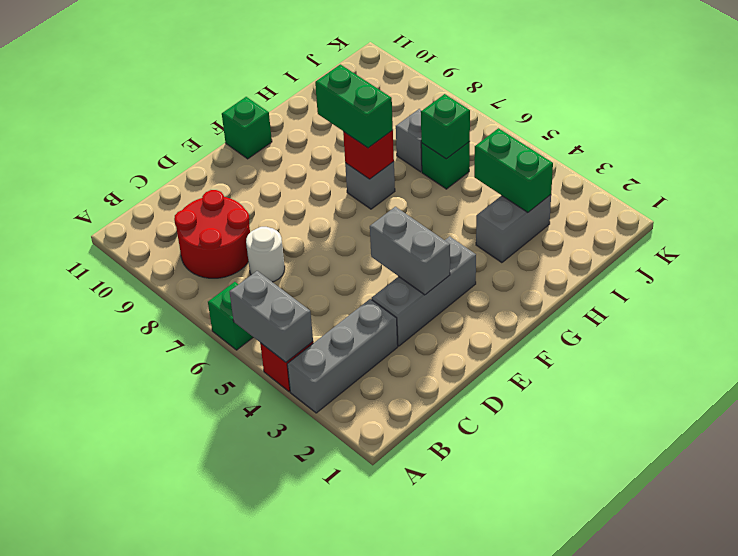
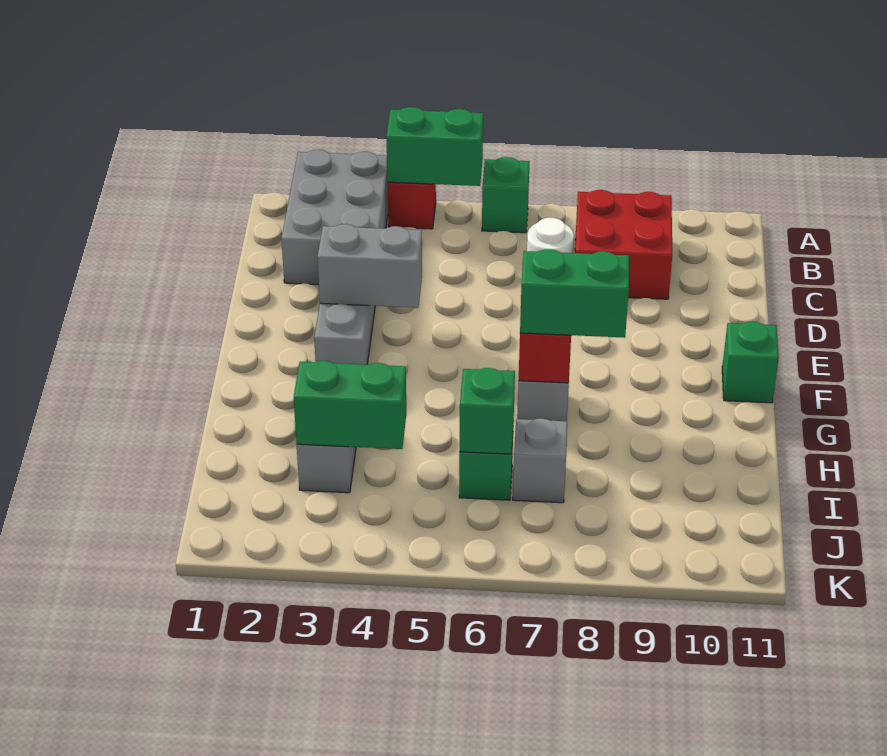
grey 1x3 brick [287,299,398,413] -> grey 2x3 brick [281,150,388,284]
grey 1x2 brick [230,271,313,362] -> green 1x2 brick [386,107,483,186]
red 2x2 round brick [174,190,250,278] -> red 2x2 brick [575,190,672,299]

